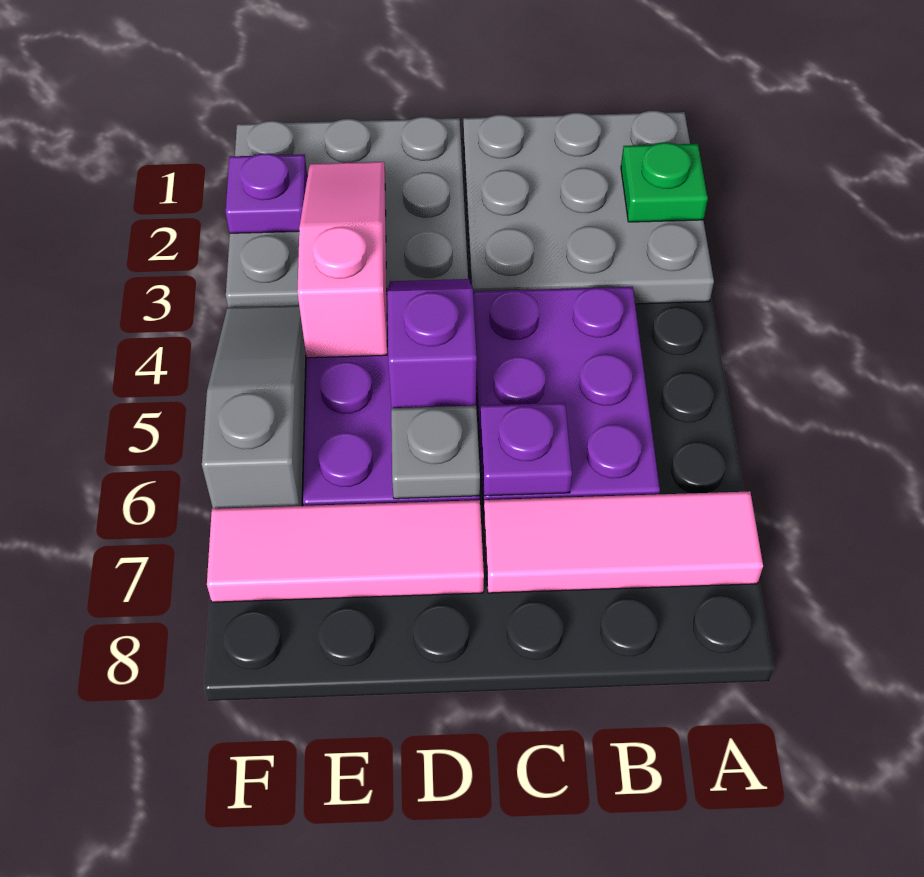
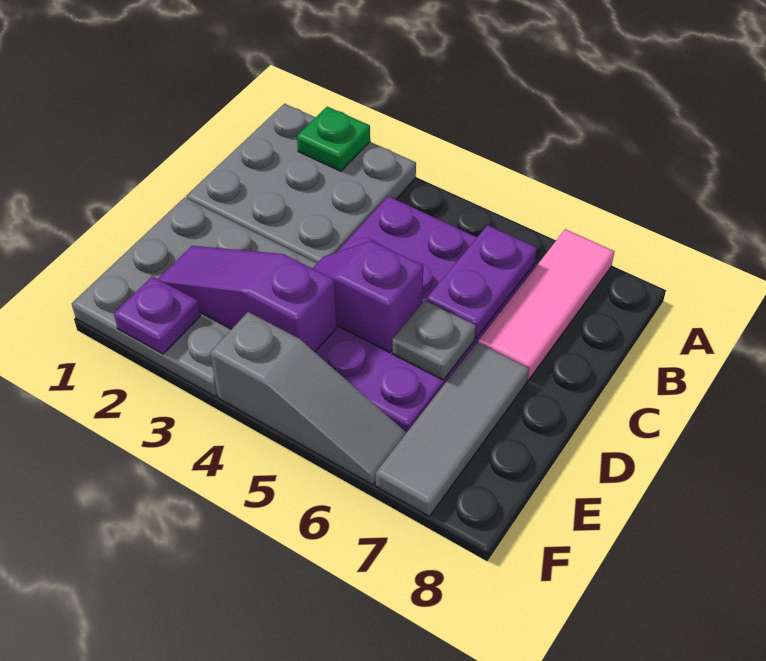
purple 1x1 plate [480,403,572,496] -> purple 1x2 plate [426,225,537,338]
pink 1x3 tile [207,500,484,602] -> grey 1x3 tile [376,343,529,516]
pink 1x3 slope [297,162,387,358] -> purple 1x3 slope [158,246,336,352]
grey 1x3 slope [202,305,306,509] -> grey 1x3 slope turned to [210,312,407,485]

